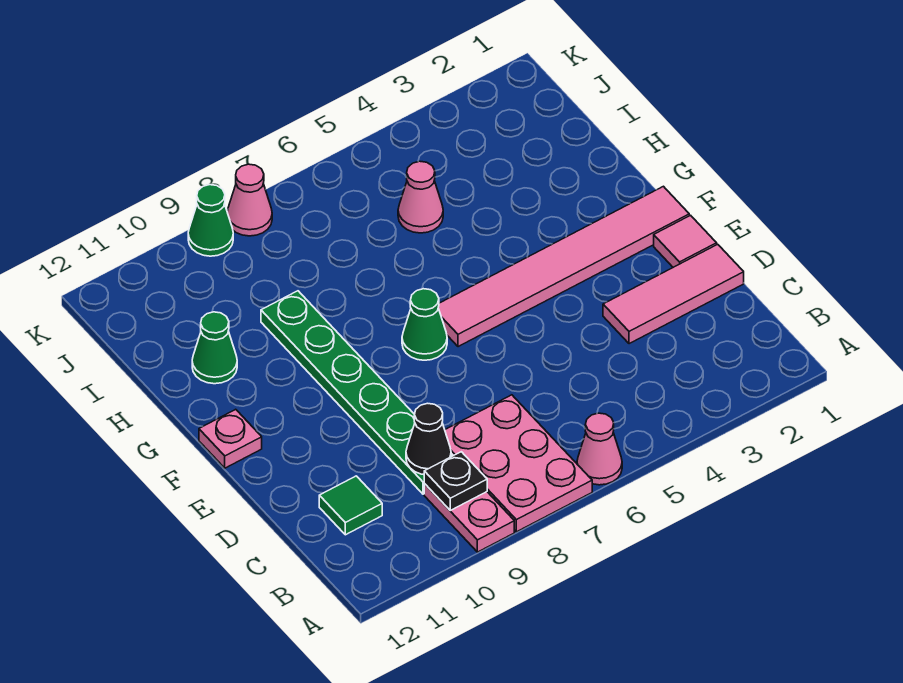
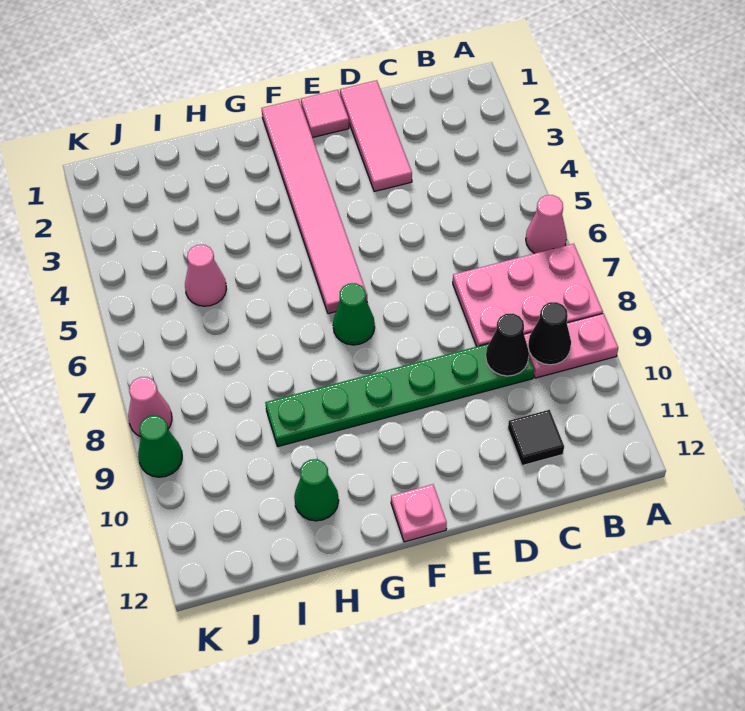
black 1x1 plate [424,452,487,510] -> black 1x1 cone [528,302,571,365]
green 1x1 tile [319,476,382,535] -> black 1x1 tile [508,410,564,466]

